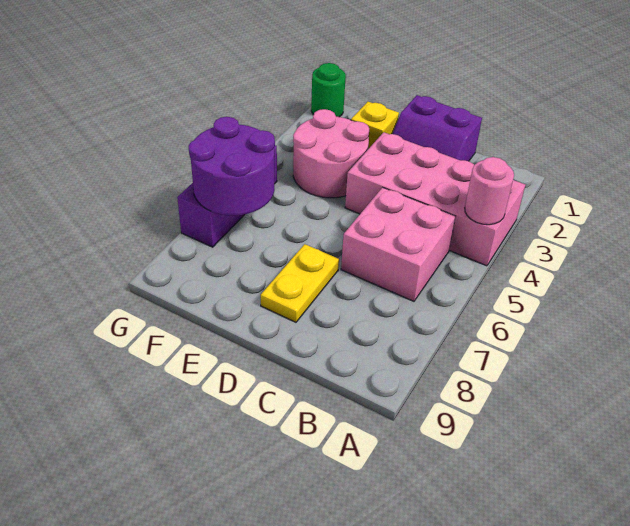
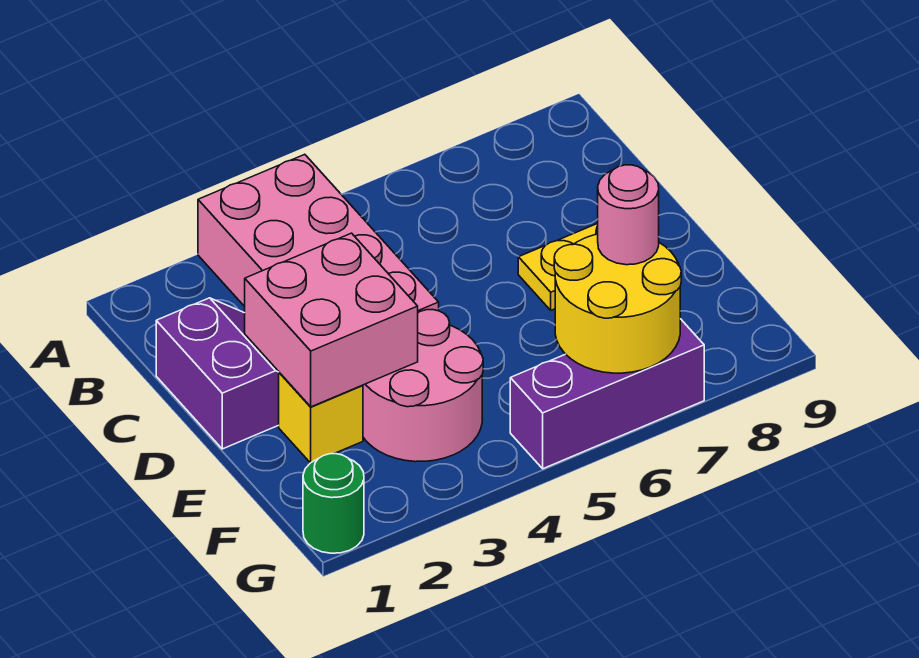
pink 1x1 round brick [465,157,514,225] -> pink 1x1 round brick moved to [598,165,659,265]
pink 2x2 brick [341,188,455,301] -> pink 2x2 brick moved to [245,233,418,407]
purple 2x2 round brick [188,117,275,215] -> yellow 2x2 round brick [554,234,681,373]

